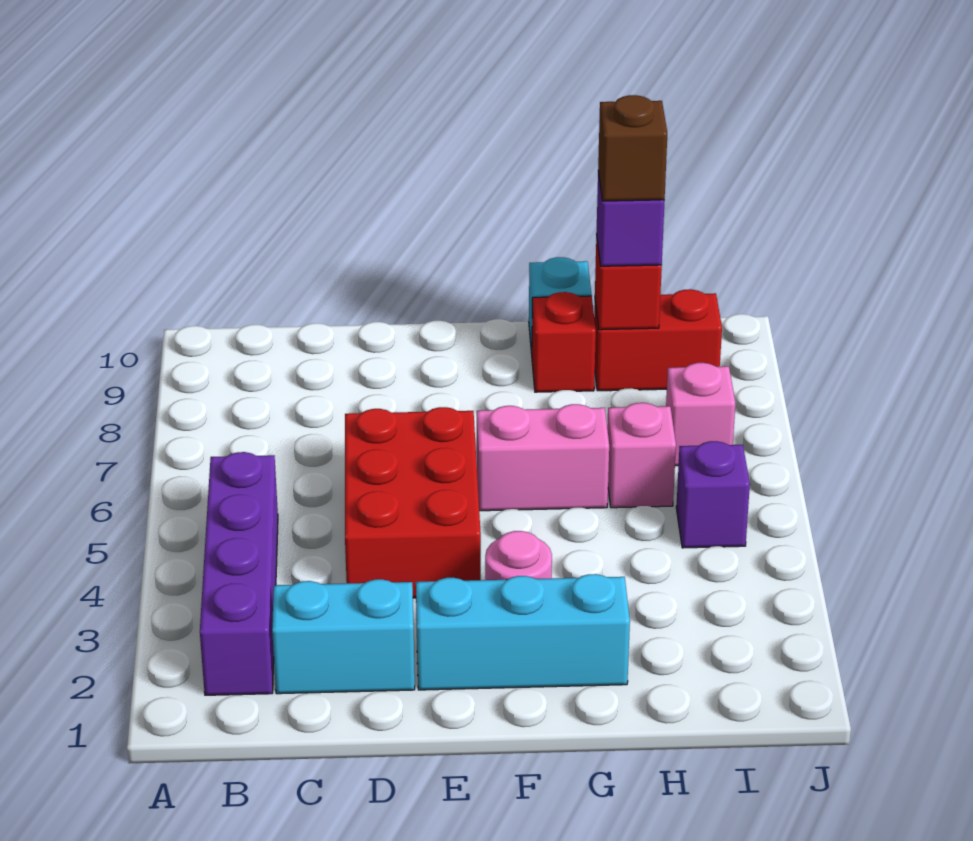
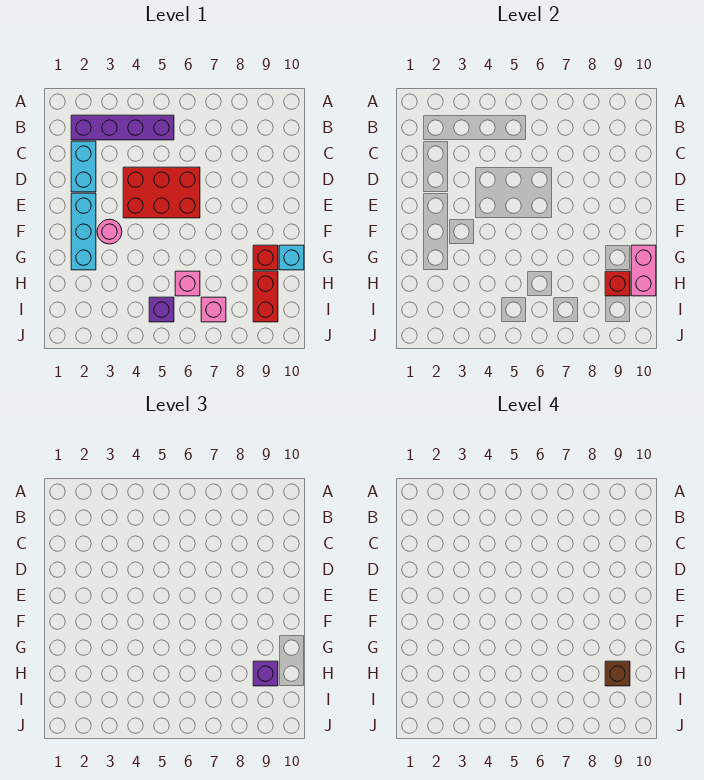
pink 1x2 brick [477,404,609,511] -> pink 1x2 brick moved to [631,245,656,296]

